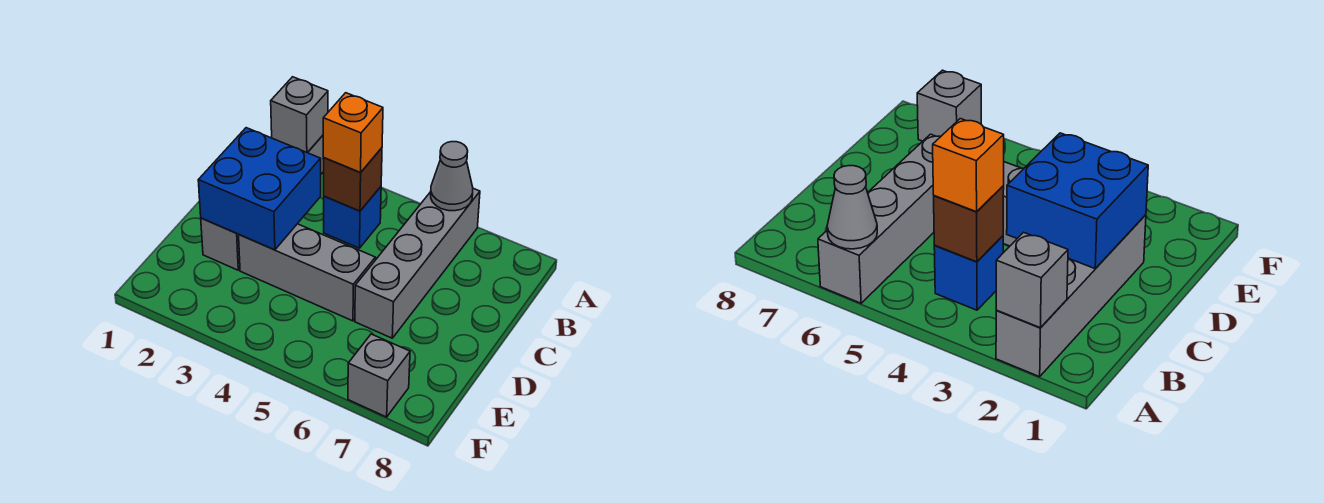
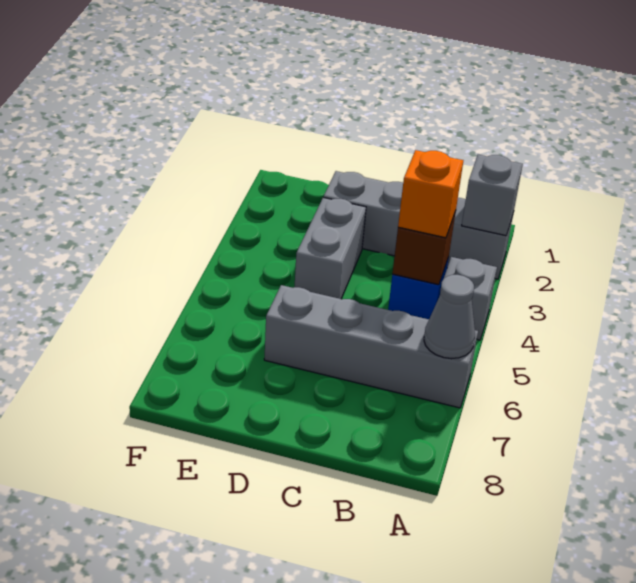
blue 2x2 brick [198,128,321,250] -> none
grey 1x3 brick [239,224,375,321] -> grey 1x2 brick [295,197,366,299]
grey 1x1 brick [348,334,410,417] -> grey 1x1 brick moved to [444,257,497,340]

